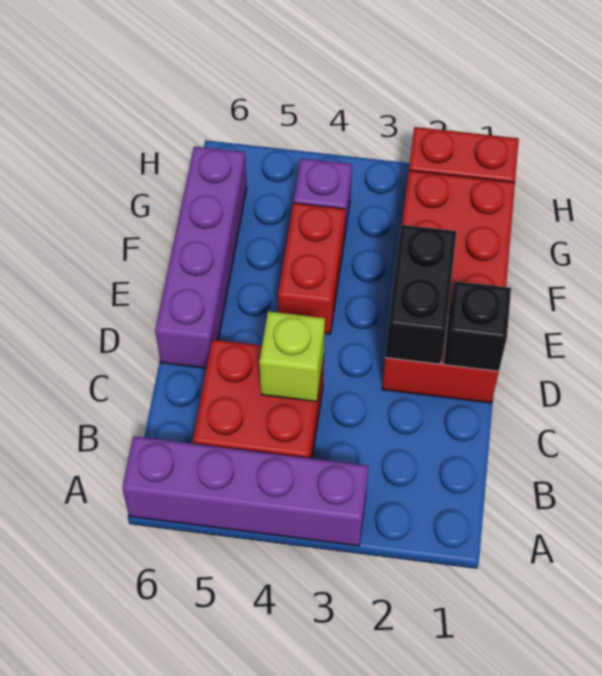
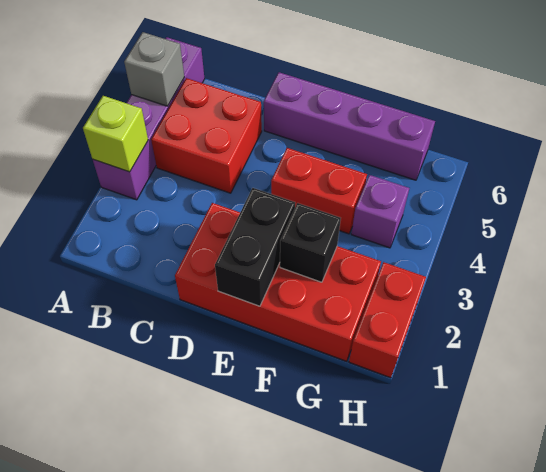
none -> grey 1x1 brick [124,32,184,106]
lime 1x1 brick [259,311,325,402] -> lime 1x1 brick moved to [83,96,148,172]
black 1x1 brick [443,281,511,371] -> black 1x1 brick moved to [280,203,341,282]
black 1x2 brick [385,225,457,364] -> black 1x2 brick turned to [215,188,295,306]

